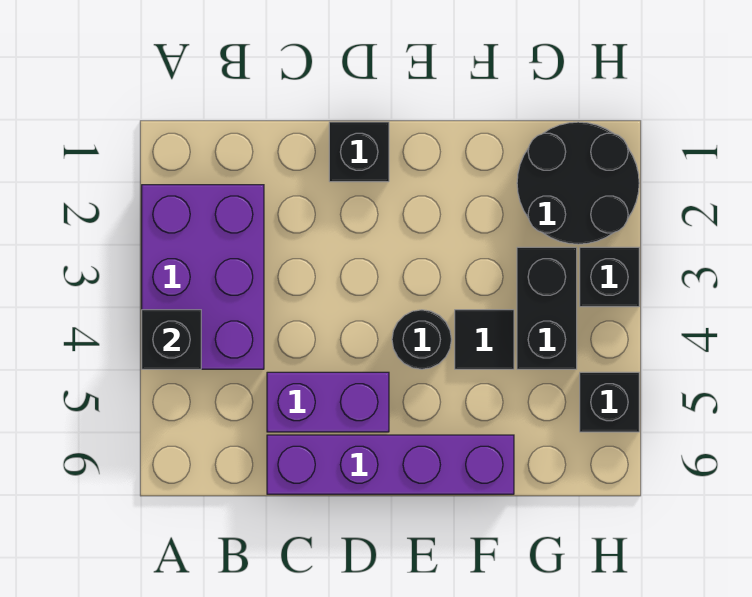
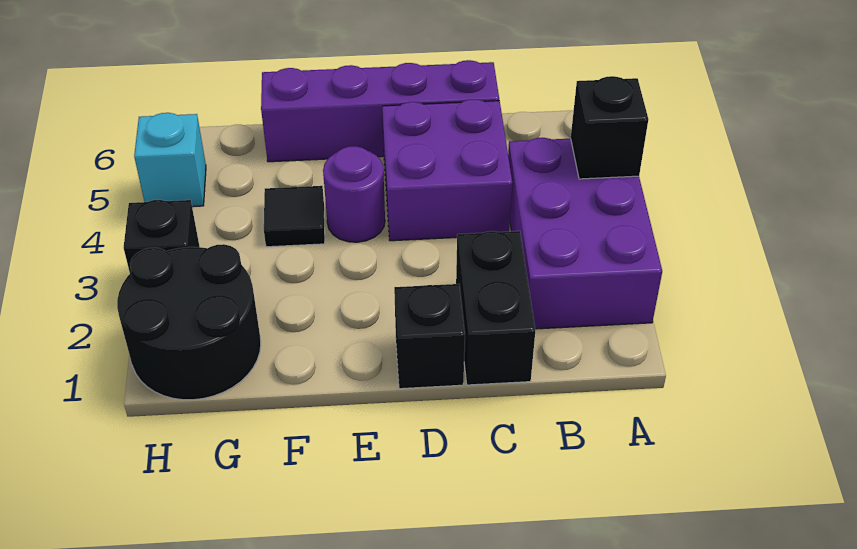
purple 1x2 brick [267,372,389,432] -> purple 2x2 brick [382,99,512,241]
black 1x1 round brick [392,310,452,369] -> purple 1x1 round brick [323,146,385,242]
black 1x2 brick [517,247,577,369] -> black 1x2 brick moved to [456,231,535,385]
black 1x1 brick [580,372,639,432] -> cyan 1x1 brick [134,113,206,207]

